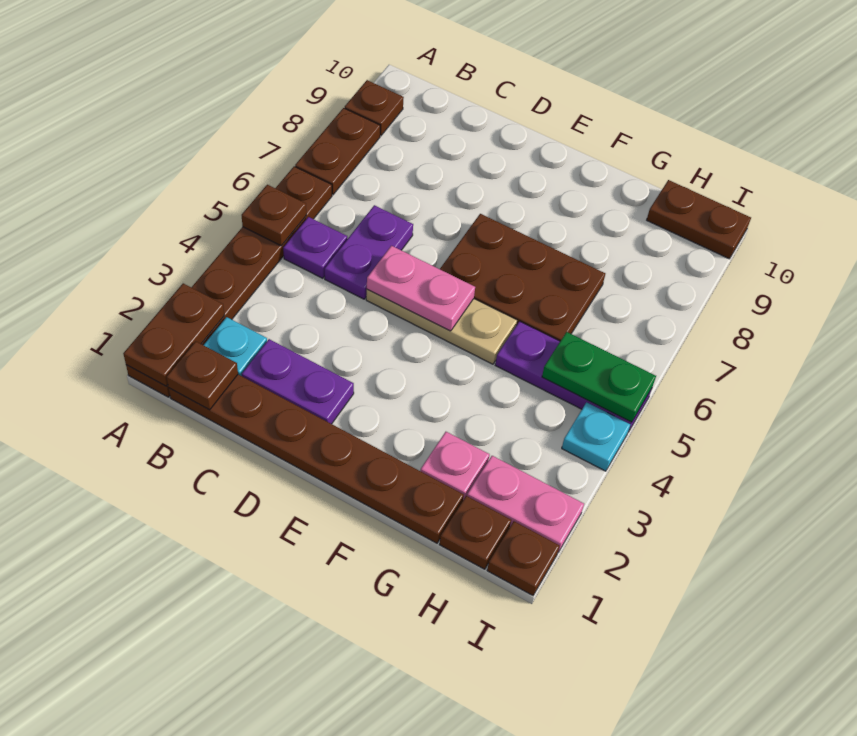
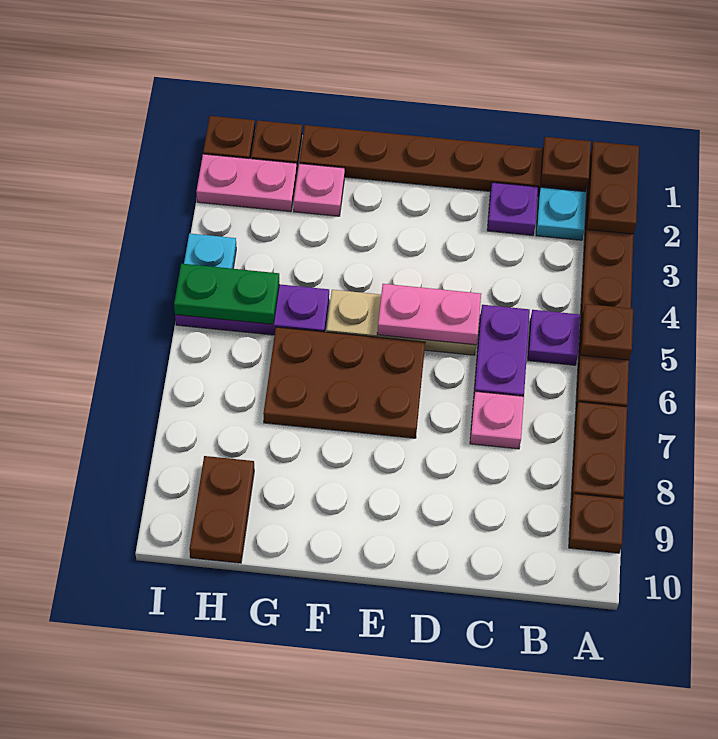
purple 1x2 plate [242,339,354,424] -> purple 1x1 plate [487,182,538,235]
none -> pink 1x1 plate [470,391,524,449]
brown 1x2 plate [647,180,751,259] -> brown 1x2 plate turned to [189,456,254,563]

